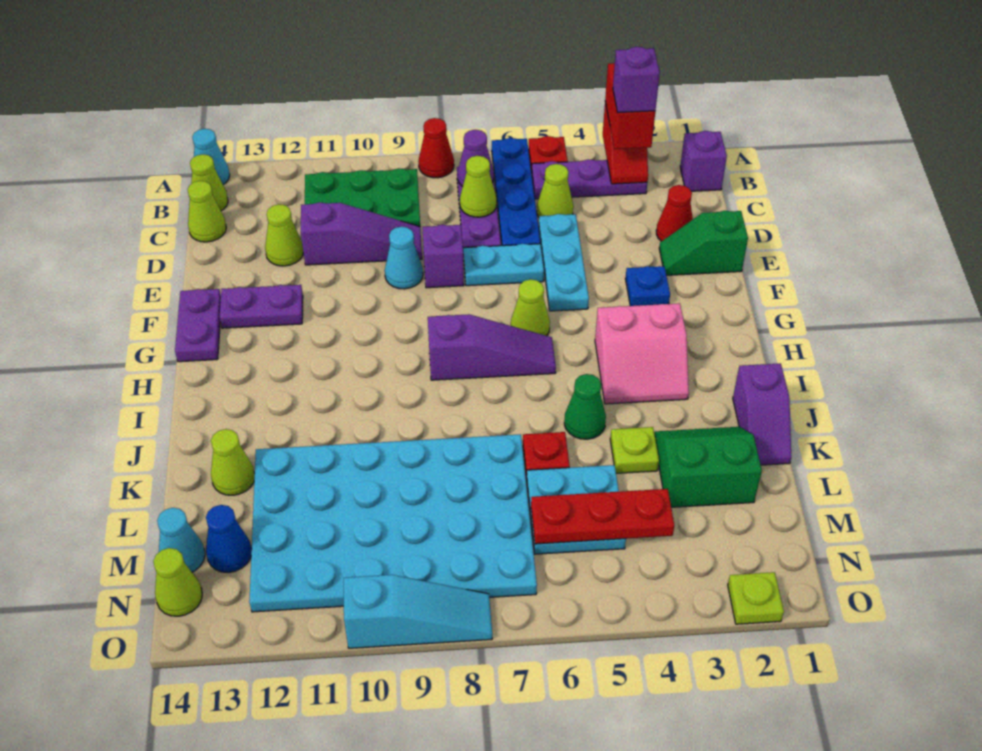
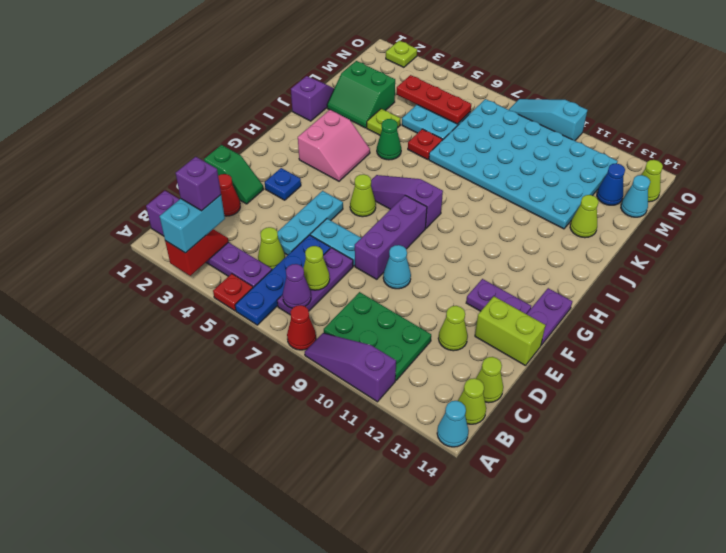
red 1x2 brick [605,63,655,149] -> cyan 1x2 brick [160,195,225,253]
purple 1x3 slope [301,202,422,265] -> purple 1x3 slope moved to [305,333,396,402]
purple 1x1 brick [422,225,464,288] -> purple 1x3 brick [355,195,427,279]
none -> lime 1x2 brick [475,296,545,366]
pink 2x2 slope [595,303,689,404] -> pink 2x2 slope turned to [298,110,370,181]

